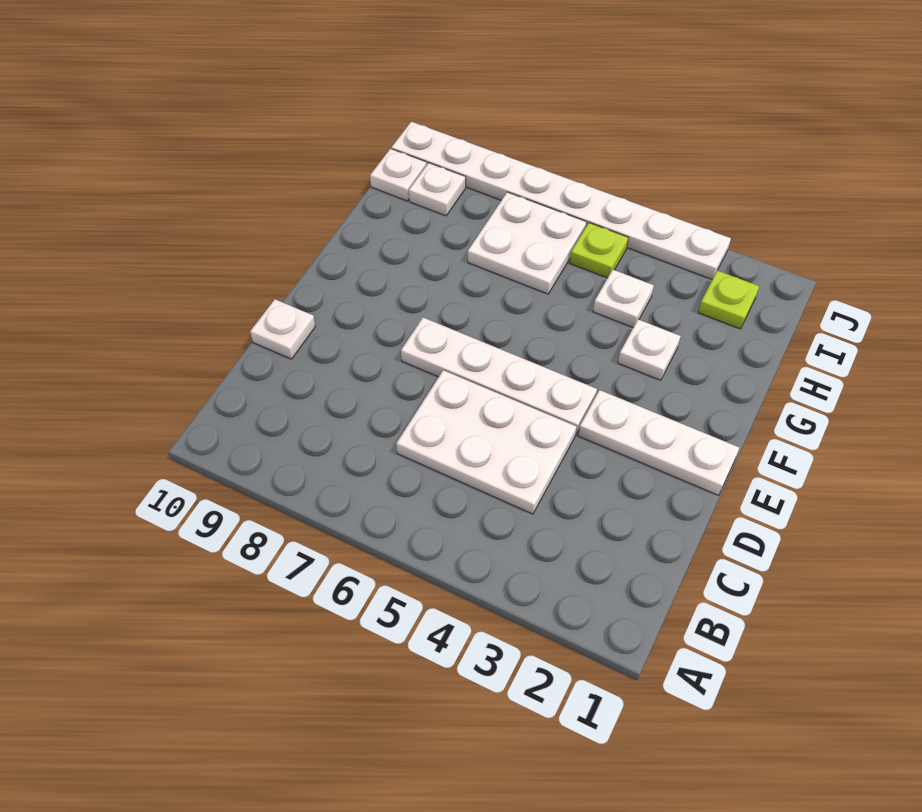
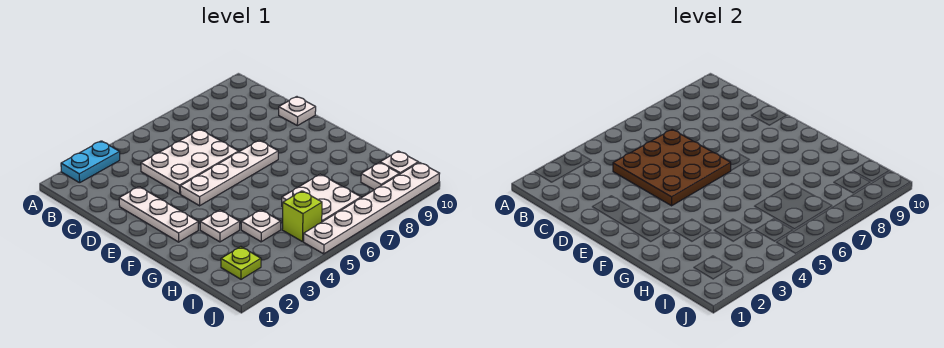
none -> cyan 1x2 plate [61,141,120,183]
none -> brown 3x3 plate [613,130,731,206]
white 1x3 plate [578,390,739,495] -> white 1x3 plate turned to [119,187,198,242]
lime 1x1 plate [570,223,628,278] -> lime 1x1 brick [282,191,322,242]
white 1x8 plate [391,122,731,279] -> white 1x6 plate [304,162,440,254]

